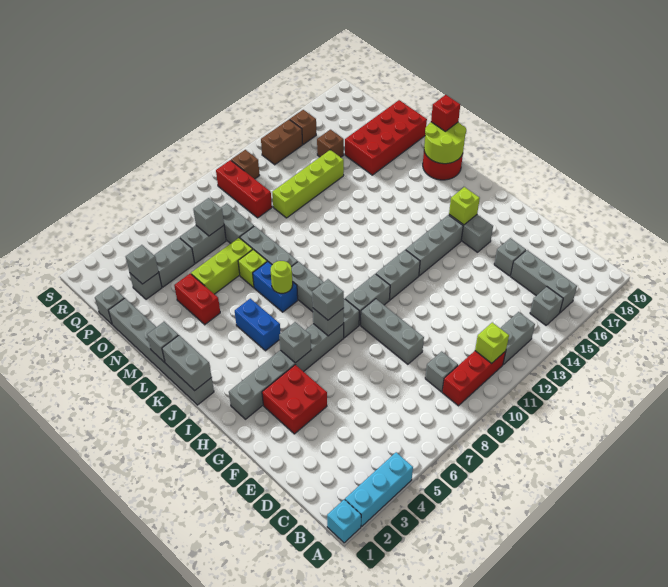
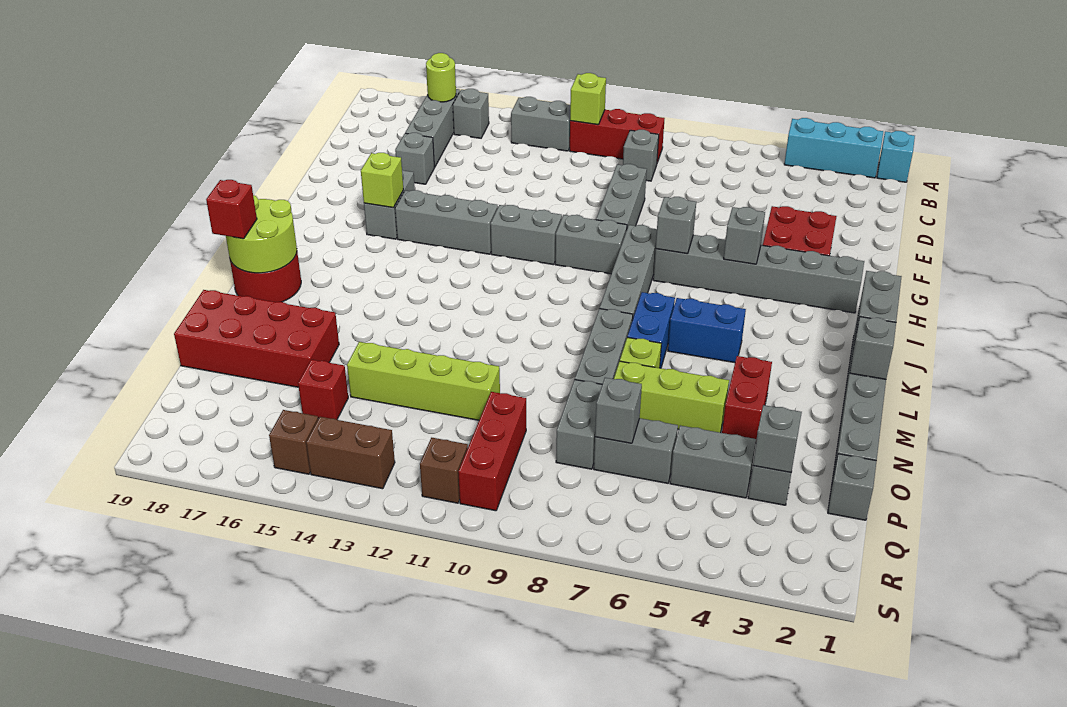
grey 1x1 brick [312,279,344,320] -> none
blue 1x2 brick [235,299,281,351] -> blue 1x2 brick turned to [668,298,746,363]
lime 1x1 round brick [270,261,293,293] -> lime 1x1 round brick moved to [426,53,456,102]
brown 1x1 brick [317,130,344,157] -> red 1x1 brick [298,360,348,420]

